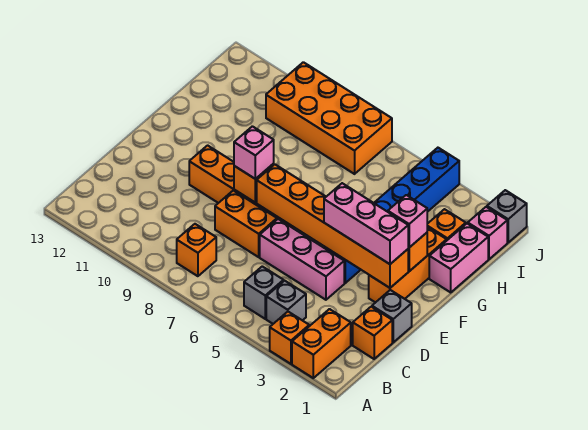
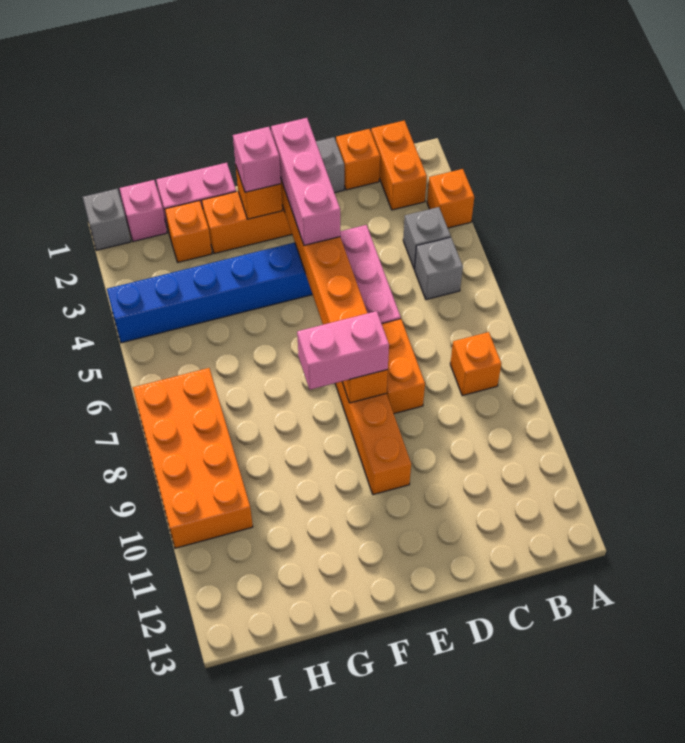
orange 1x2 brick [292,309,351,378] -> orange 1x2 brick turned to [371,120,427,210]
pink 1x1 brick [234,126,274,179] -> pink 1x2 brick [297,311,389,390]

